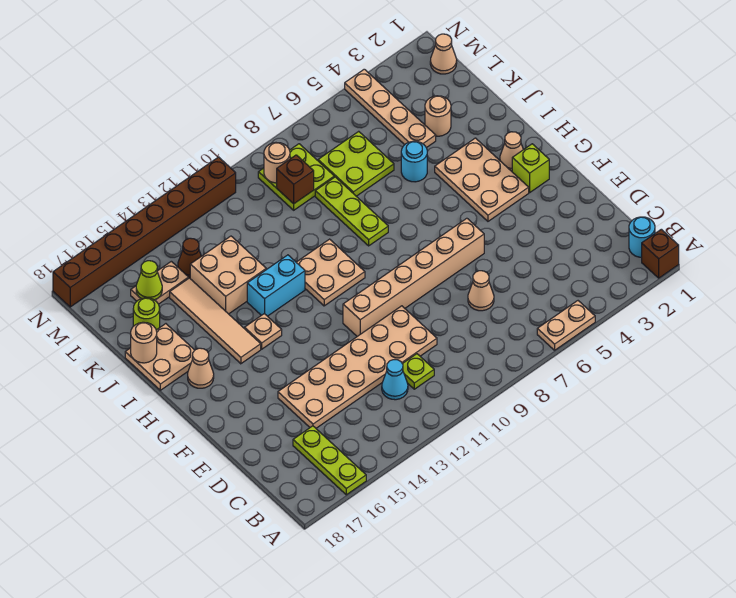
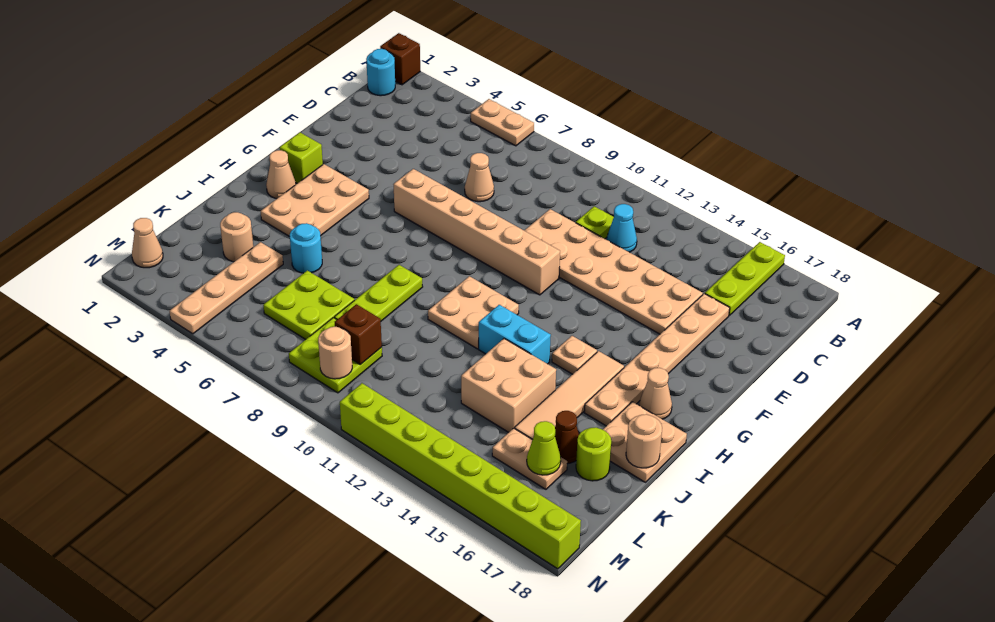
none -> tan 1x6 plate [584,294,730,426]
brown 1x1 cone [178,238,201,278] -> brown 1x1 cone moved to [555,411,579,464]
brown 1x8 brick [53,157,236,307] -> lime 1x8 brick [340,383,581,569]

